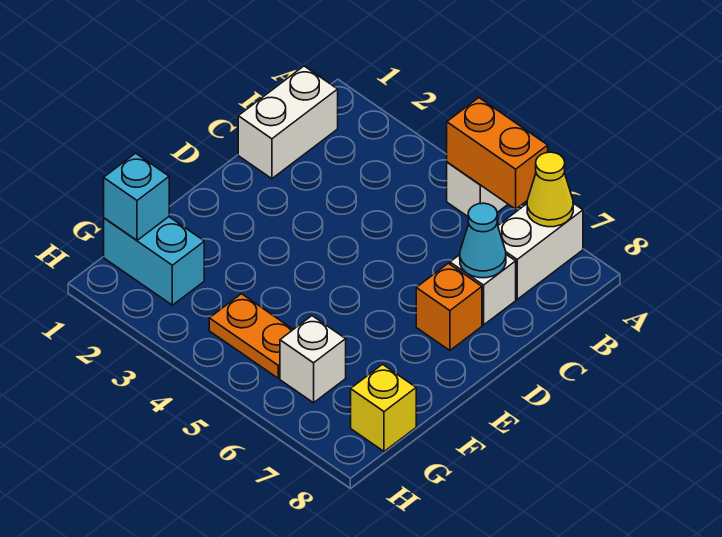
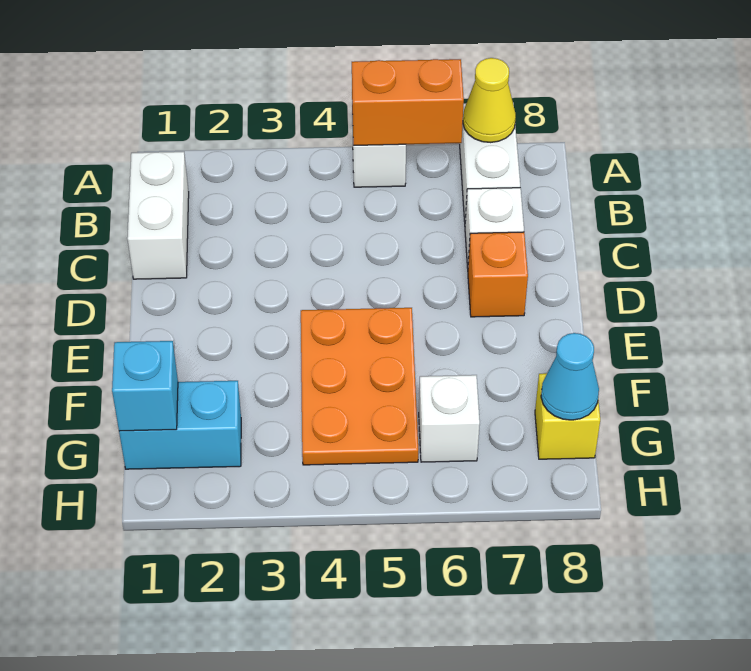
cyan 1x1 cone [460,203,506,278] -> cyan 1x1 cone moved to [541,333,599,420]
orange 1x2 plate [209,294,293,378] -> orange 2x3 plate [301,308,418,465]

